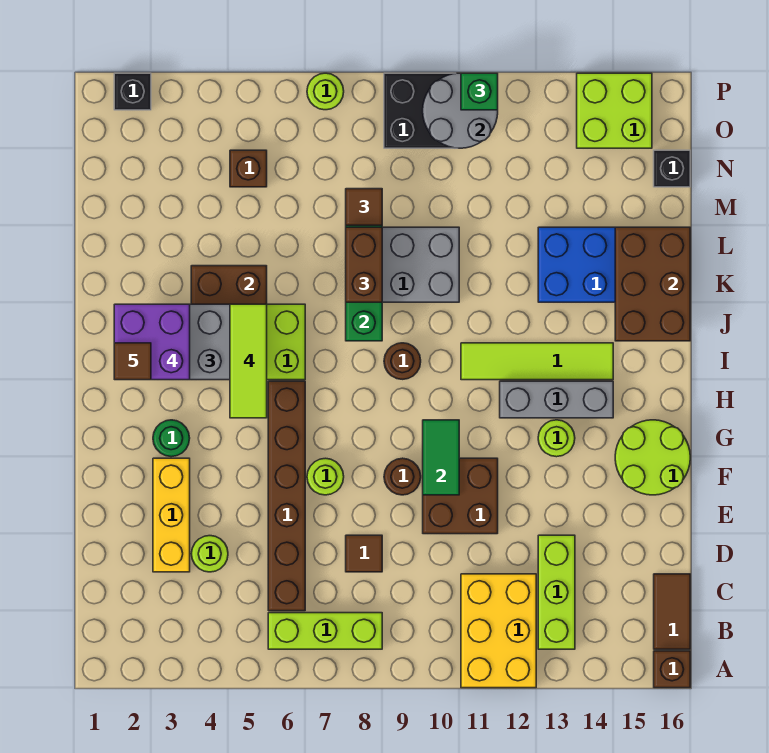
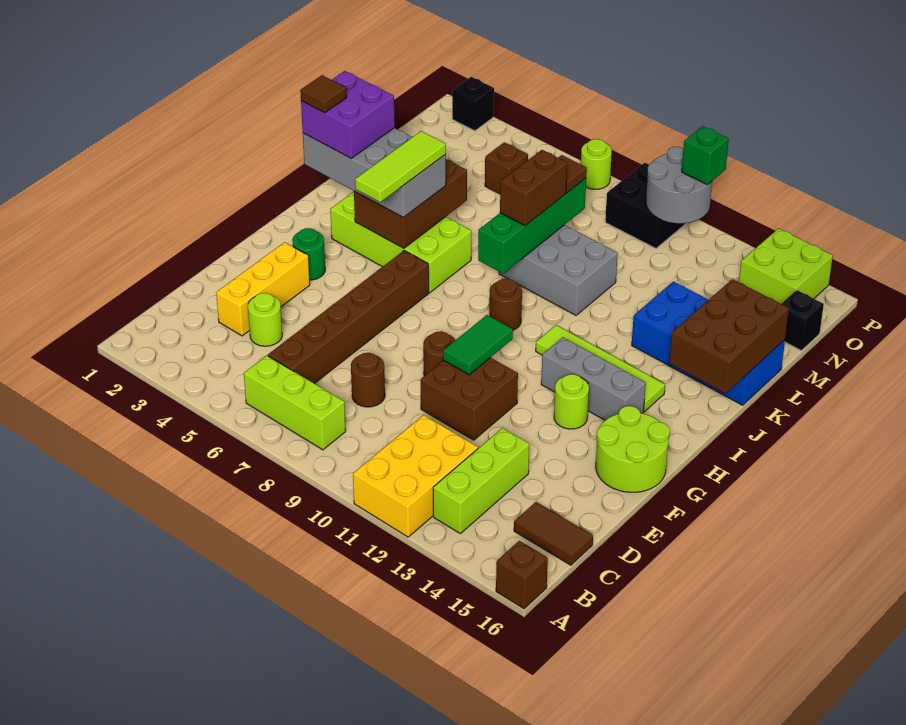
brown 1x2 tile [654,574,690,649] -> brown 1x2 tile turned to [514,502,593,565]
brown 1x1 tile [346,535,382,572] -> brown 1x1 round brick [351,353,385,407]
lime 1x1 round brick [307,458,344,495] -> none

